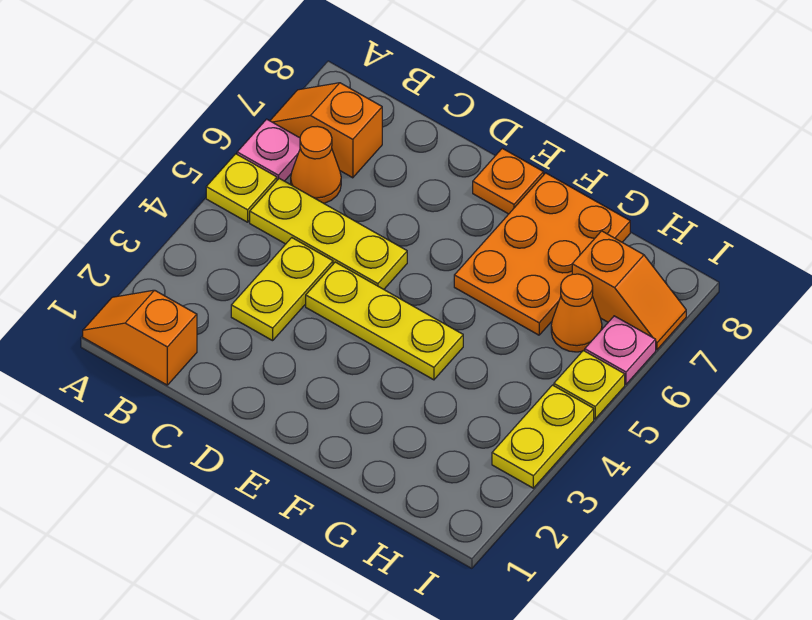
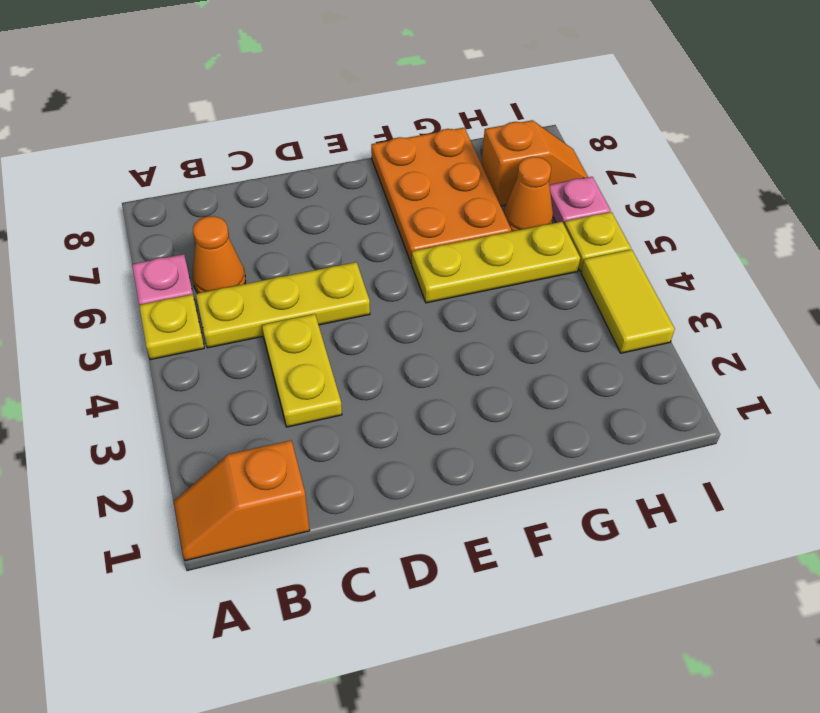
orange 1x2 slope [270,83,382,178] -> none
yellow 1x3 plate [306,262,463,380] -> yellow 1x3 plate moved to [412,222,580,303]
orange 1x1 plate [473,148,544,214] -> none
yellow 1x2 plate [492,385,594,488] -> yellow 1x2 tile [581,249,675,353]

